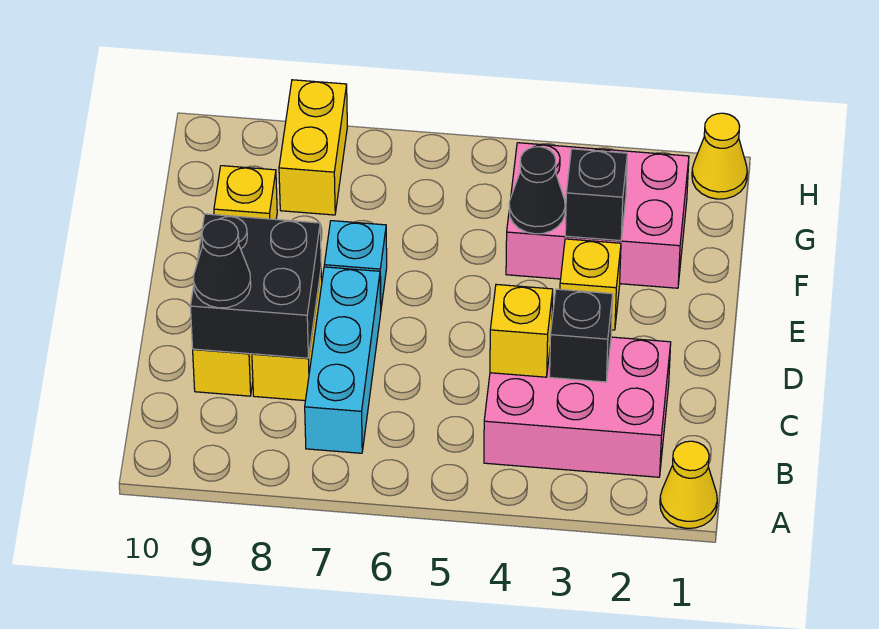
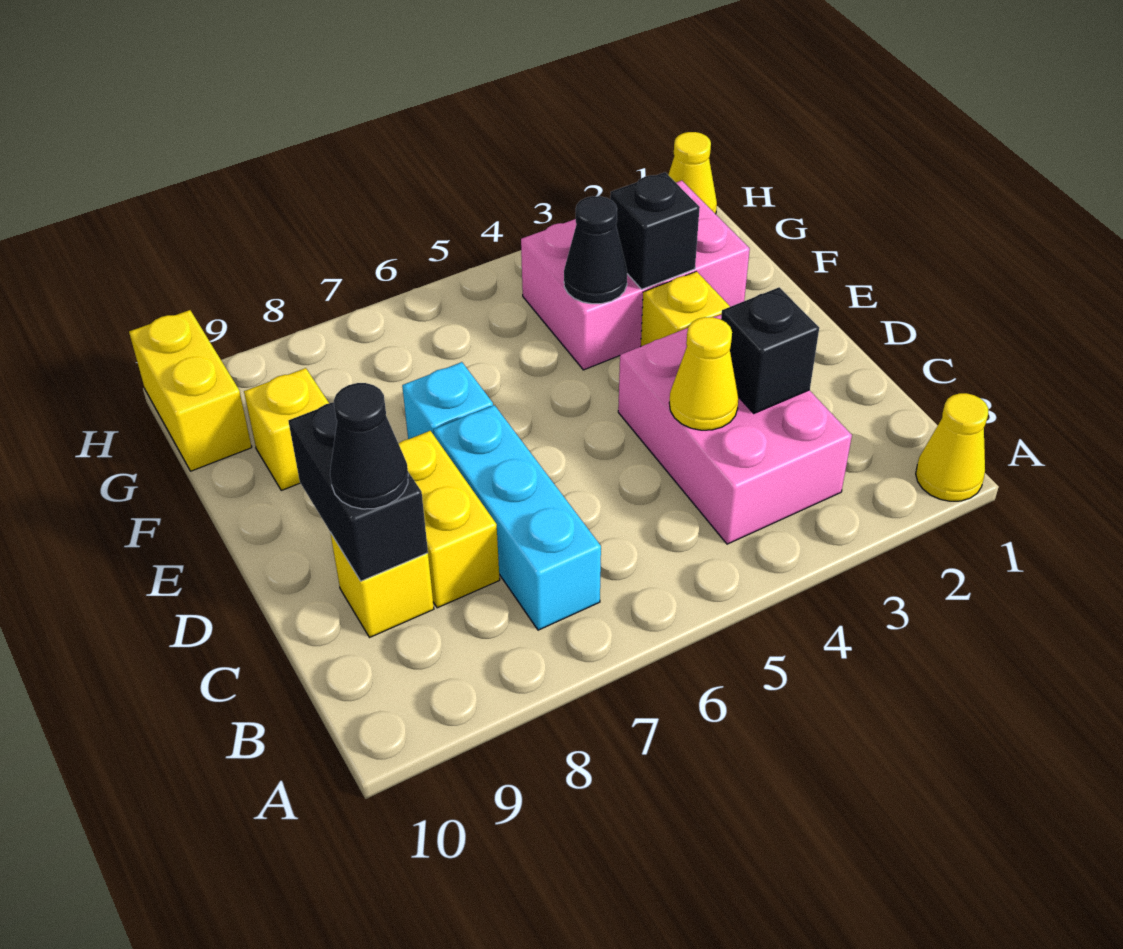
pink 2x3 brick [484,337,671,477] -> pink 2x3 brick turned to [618,314,852,544]
yellow 1x1 brick [490,284,553,377] -> yellow 1x1 cone [669,317,739,430]
black 2x2 brick [190,214,321,358] -> black 1x2 brick [288,402,428,581]
yellow 1x2 brick [279,80,347,215] -> yellow 1x2 brick moved to [129,310,252,471]

